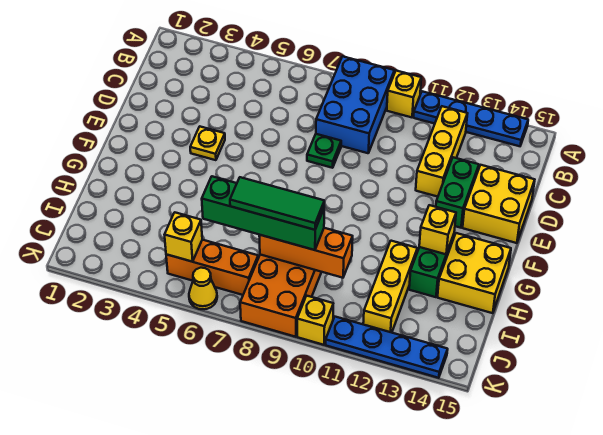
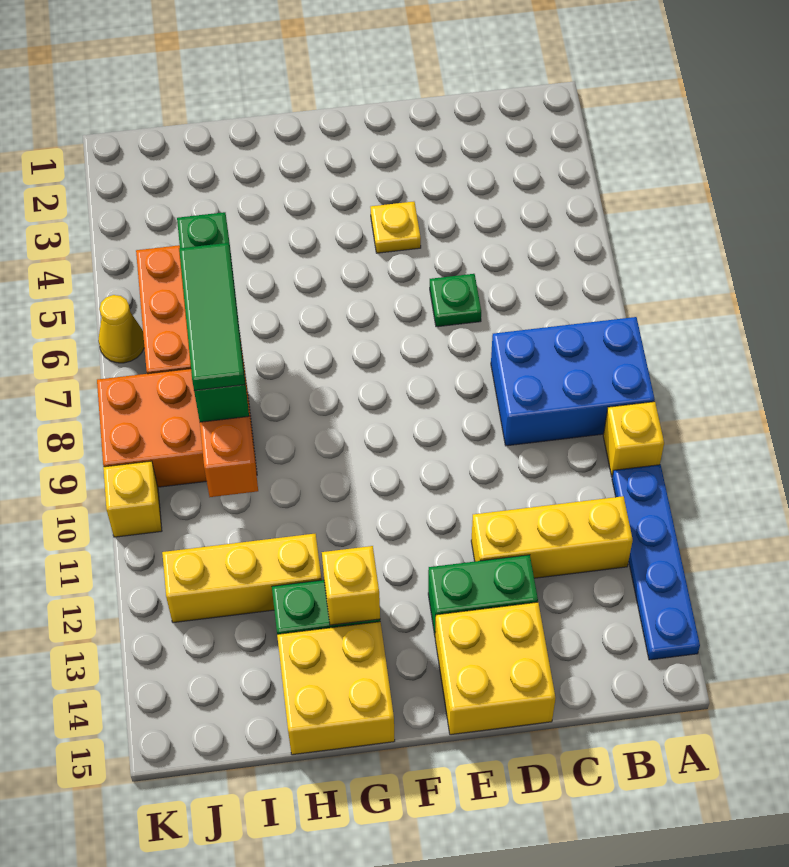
green 1x1 plate [307,134,341,168] -> green 1x1 plate moved to [430,274,481,327]
yellow 1x1 brick [165,212,202,262] -> none
blue 1x4 plate [326,317,448,378] -> none

